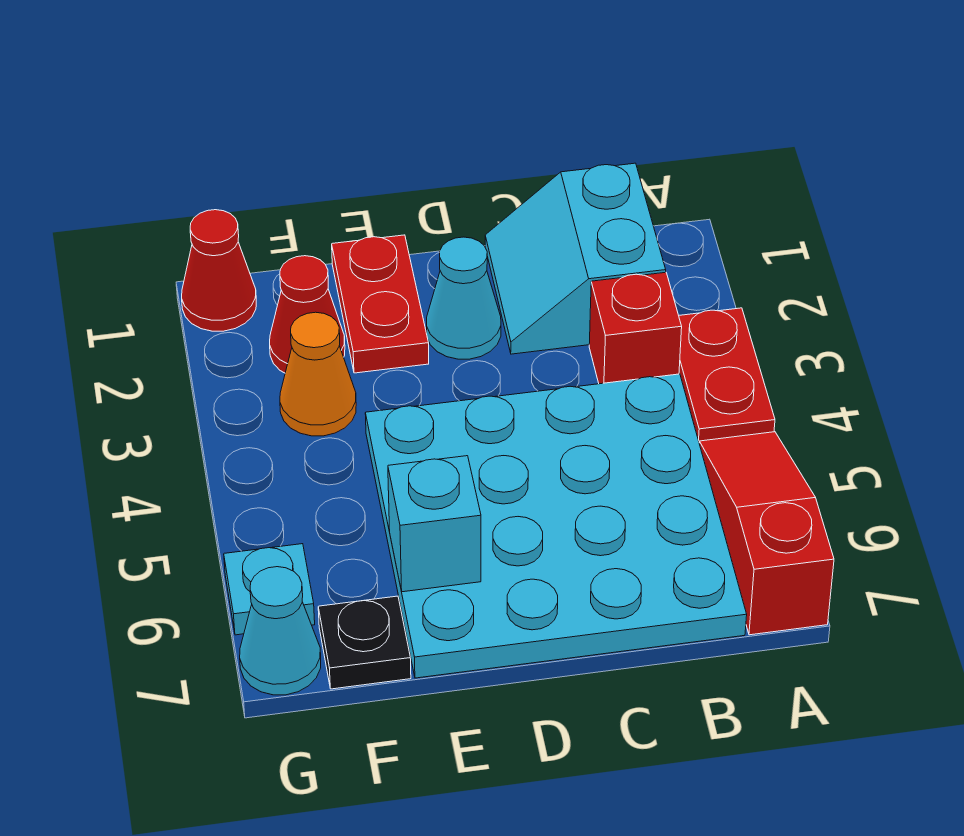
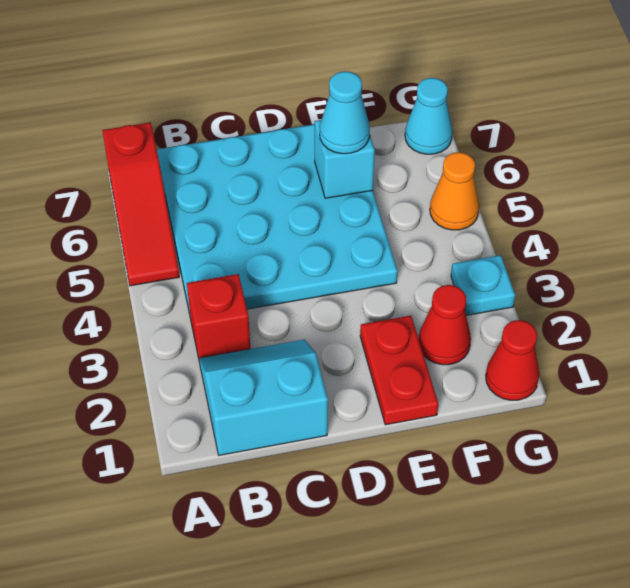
red 1x2 plate [679,308,775,441] -> none
cyan 2x2 slope [485,163,666,354] -> cyan 2x2 slope turned to [199,340,328,455]
cyan 1x1 cone [427,237,501,359] -> cyan 1x1 cone moved to [320,71,370,154]
orange 1x1 cone [280,312,356,436] -> orange 1x1 cone moved to [430,152,479,230]
black 1x1 plate [318,596,411,689] -> none
cyan 1x1 plate [224,544,315,635] -> cyan 1x1 plate moved to [451,255,515,315]

